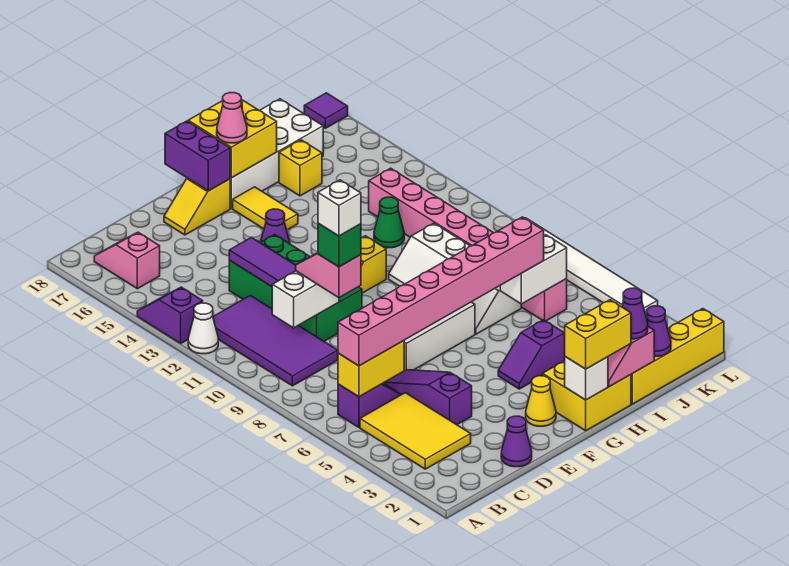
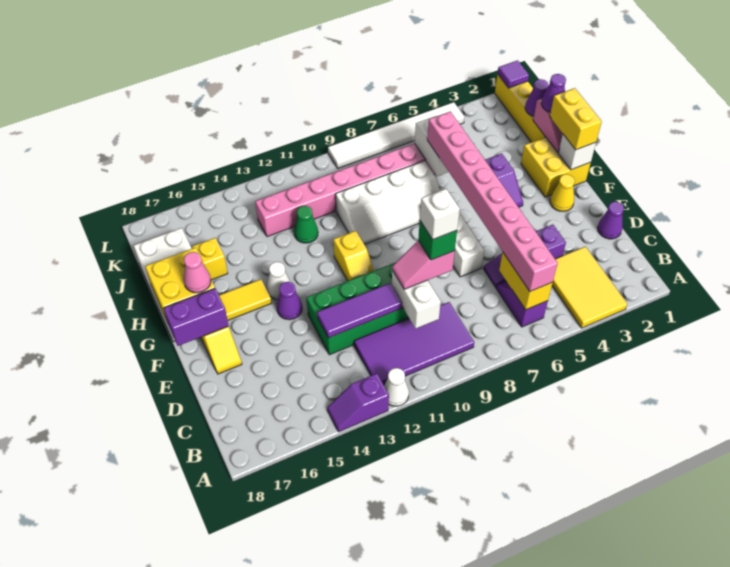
yellow 2x3 tile [360,393,471,469] -> yellow 2x3 tile turned to [552,247,627,328]
pink 1x2 slope [94,232,160,289] -> none
none -> white 1x1 cone [267,262,290,299]
purple 1x1 tile [304,93,348,128] -> purple 1x1 tile moved to [498,60,529,88]

